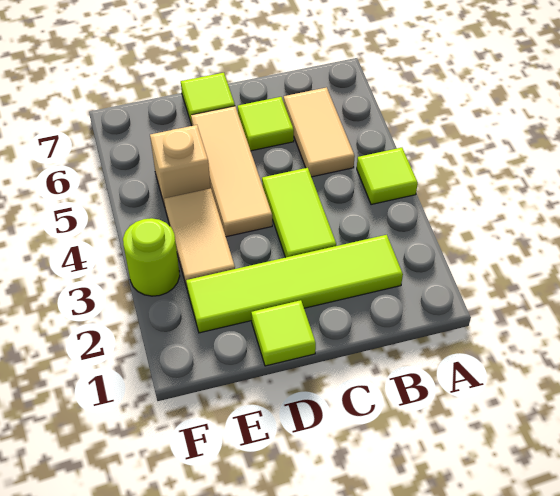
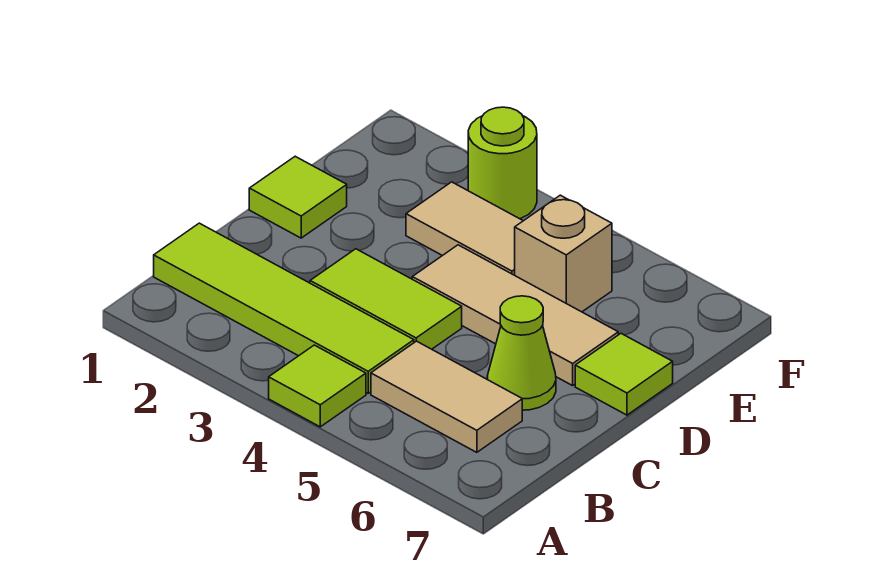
lime 1x4 tile [186,235,403,333] -> lime 1x4 tile turned to [154,223,414,393]
lime 1x1 tile [238,97,294,151] -> lime 1x1 cone [487,296,556,410]

